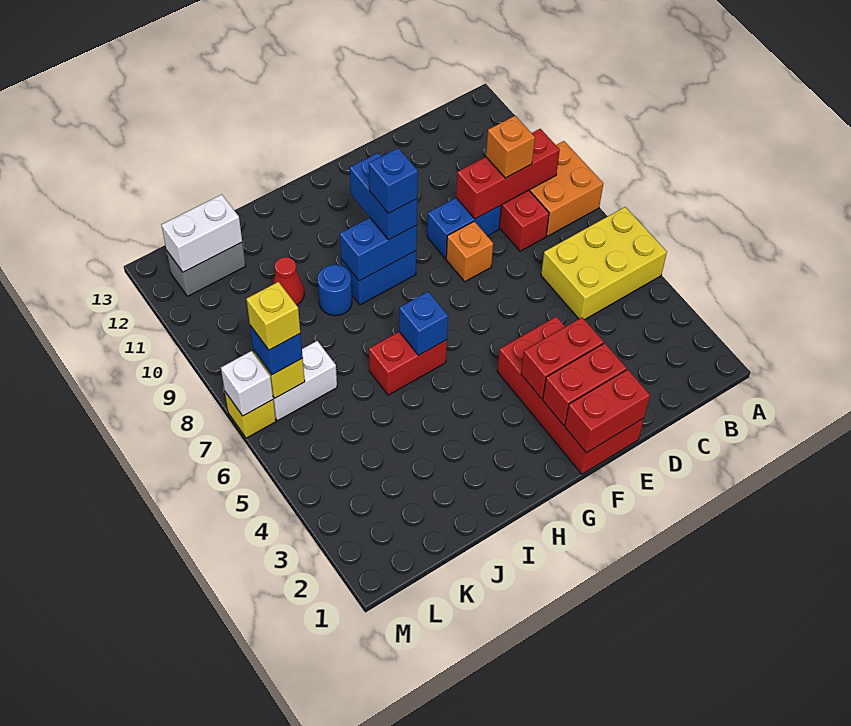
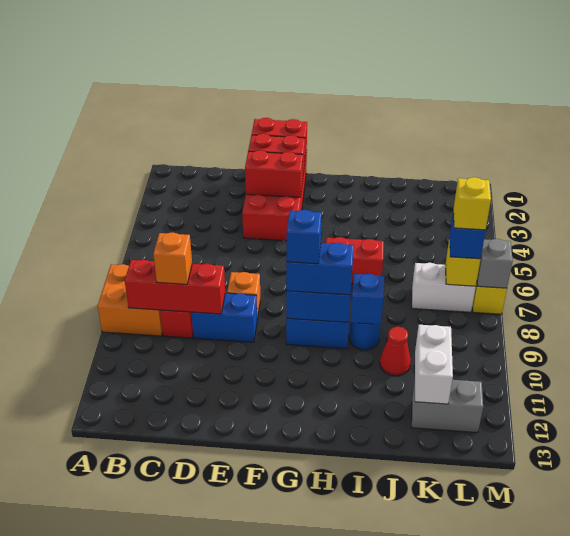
yellow 2x3 brick [541,207,667,320] -> none
blue 1x2 brick [350,153,417,240] -> blue 1x2 brick turned to [286,243,354,295]
blue 1x1 brick [399,292,448,356] -> blue 1x1 brick moved to [350,274,384,325]
white 1x2 brick [162,194,242,272] -> white 1x2 brick turned to [415,325,453,404]
white 1x1 brick [221,351,273,416] -> grey 1x1 brick [477,239,513,288]

